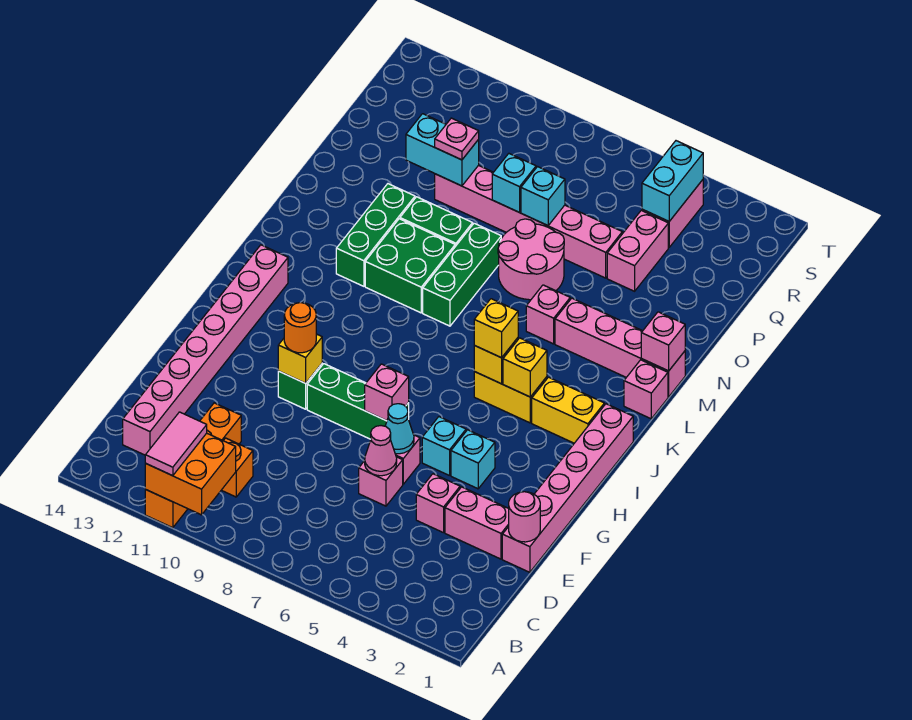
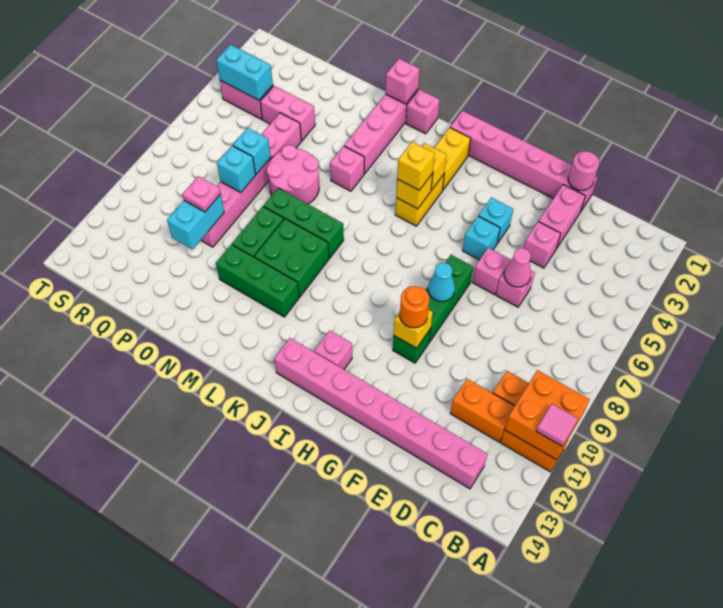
pink 1x2 tile [145,412,207,476] -> pink 1x1 tile [536,404,578,446]
cyan 1x1 cone [385,404,414,454] -> cyan 1x1 cone moved to [428,263,455,302]
pink 1x1 brick [365,364,409,421] -> pink 1x1 brick moved to [314,330,352,369]

